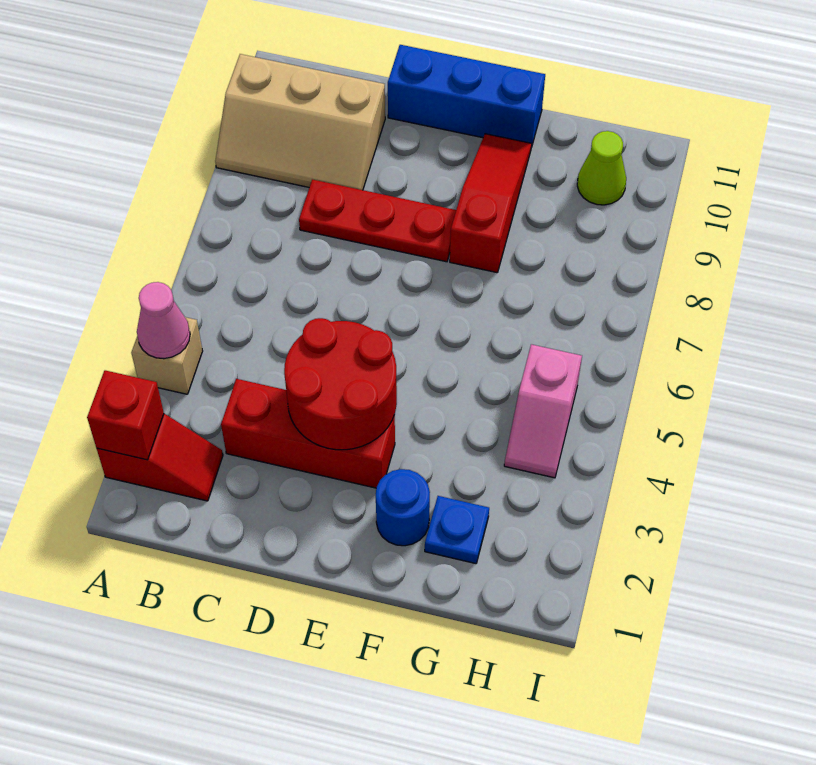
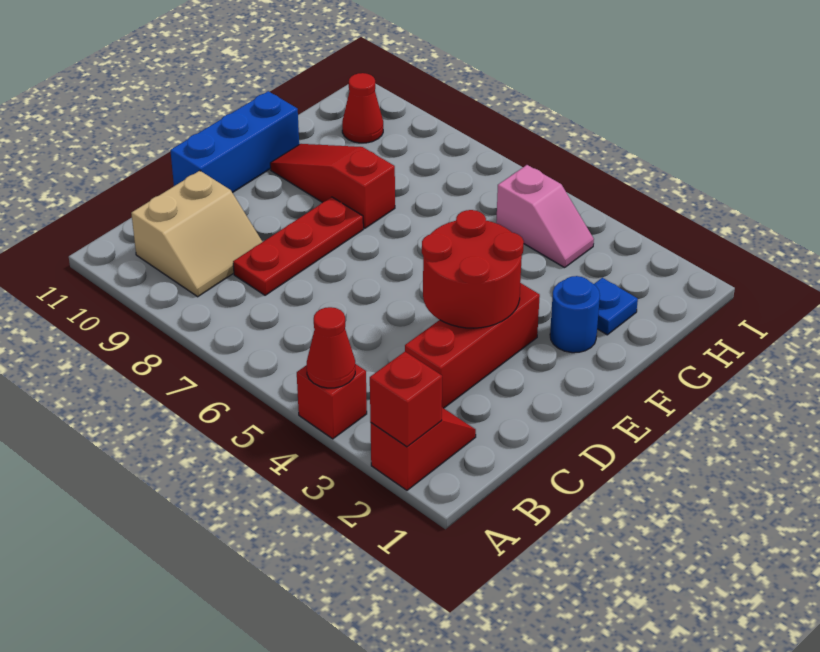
tan 1x1 brick [131,317,203,394] -> red 1x1 brick [297,364,367,439]
pink 1x1 cone [137,282,190,359] -> red 1x1 cone [307,307,355,388]
tan 2x3 slope [215,54,385,190] -> tan 2x2 slope [131,171,262,297]
lime 1x1 cone [577,131,626,205] -> red 1x1 cone [342,73,383,143]

